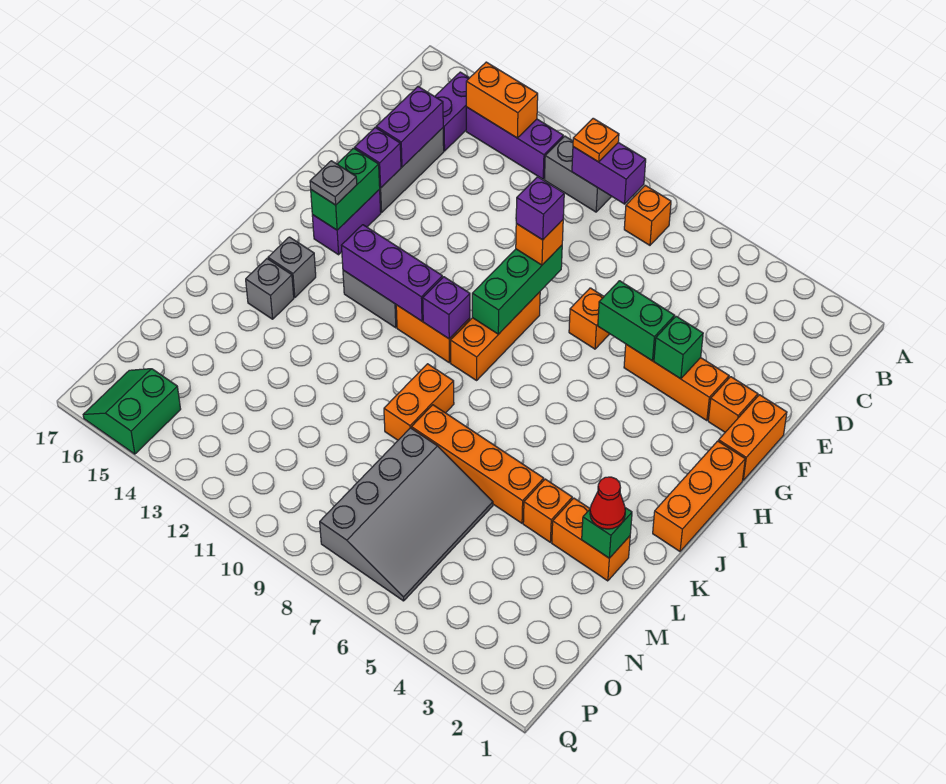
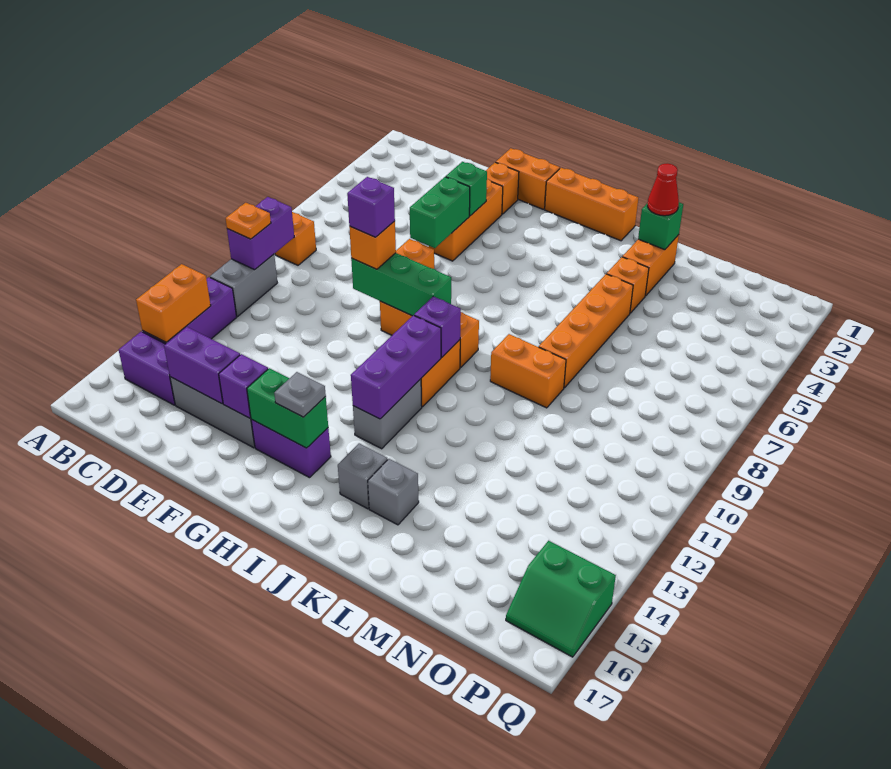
grey 3x4 slope [320,428,493,601] -> none

